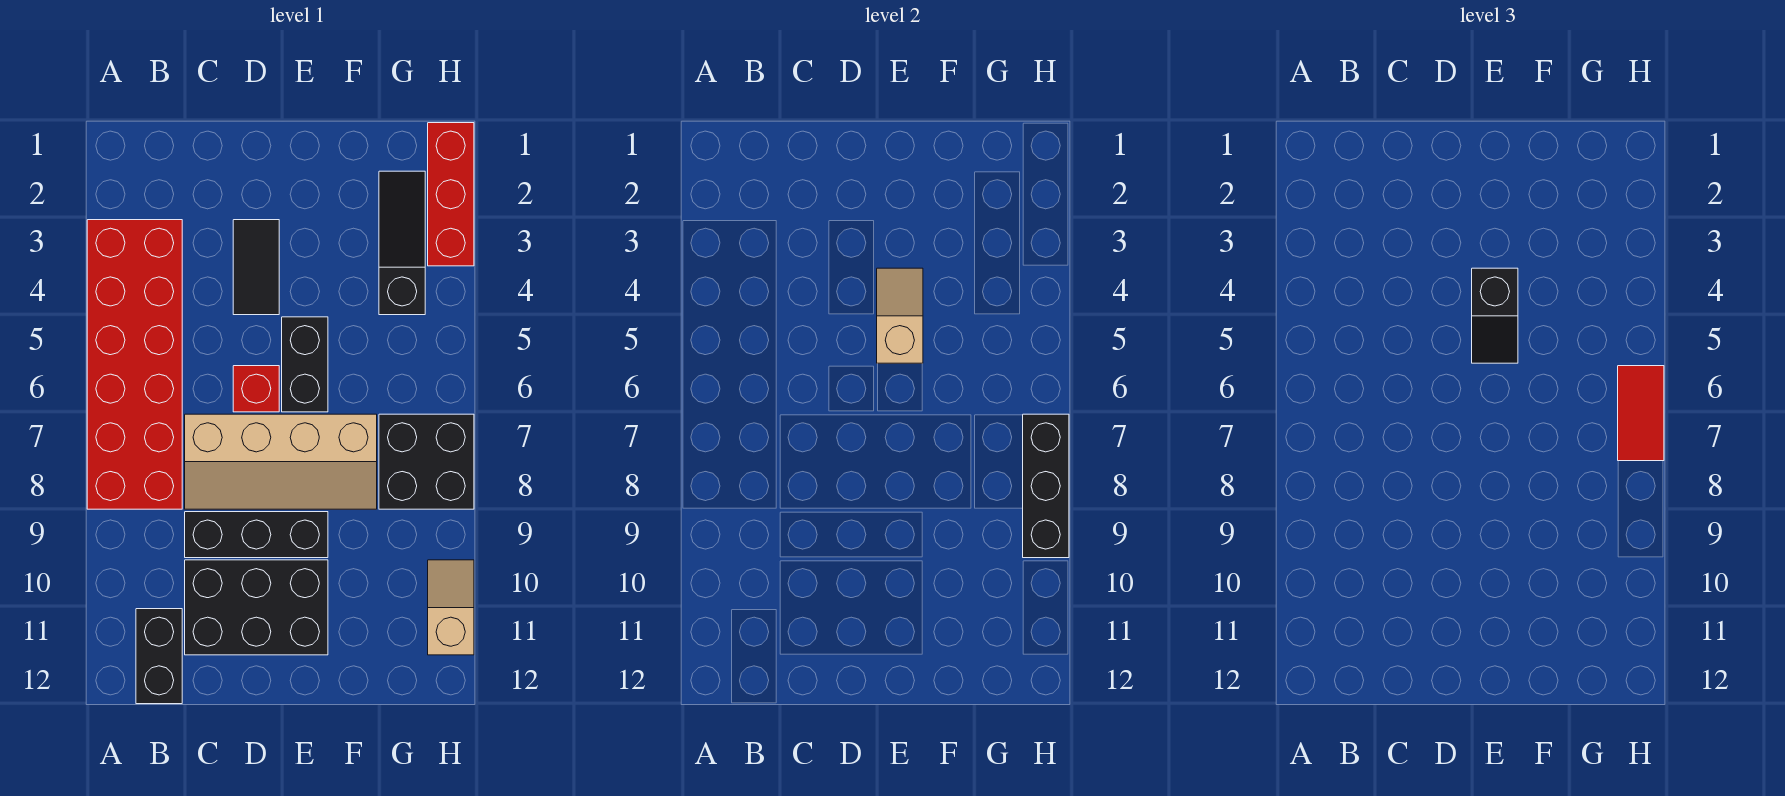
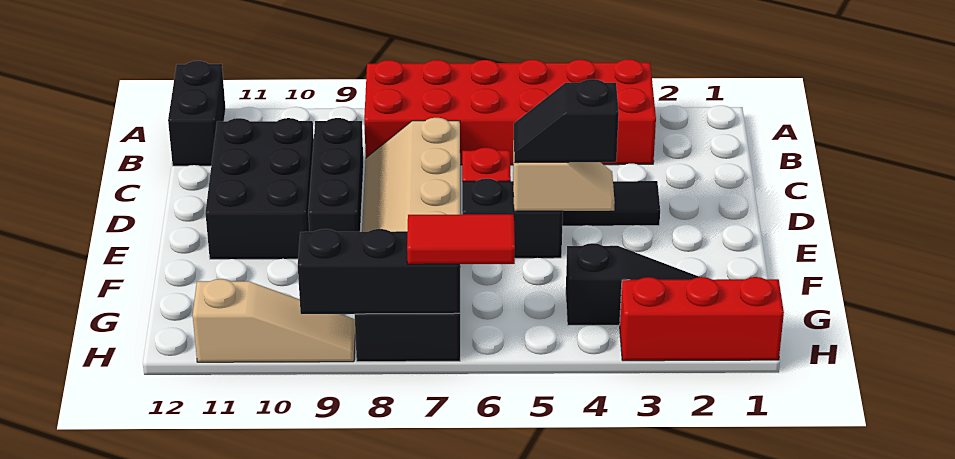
black 1x2 brick [136,609,182,704] -> black 1x2 brick turned to [168,61,226,166]
tan 1x2 slope [428,560,474,655] -> tan 1x3 slope [193,279,355,362]

